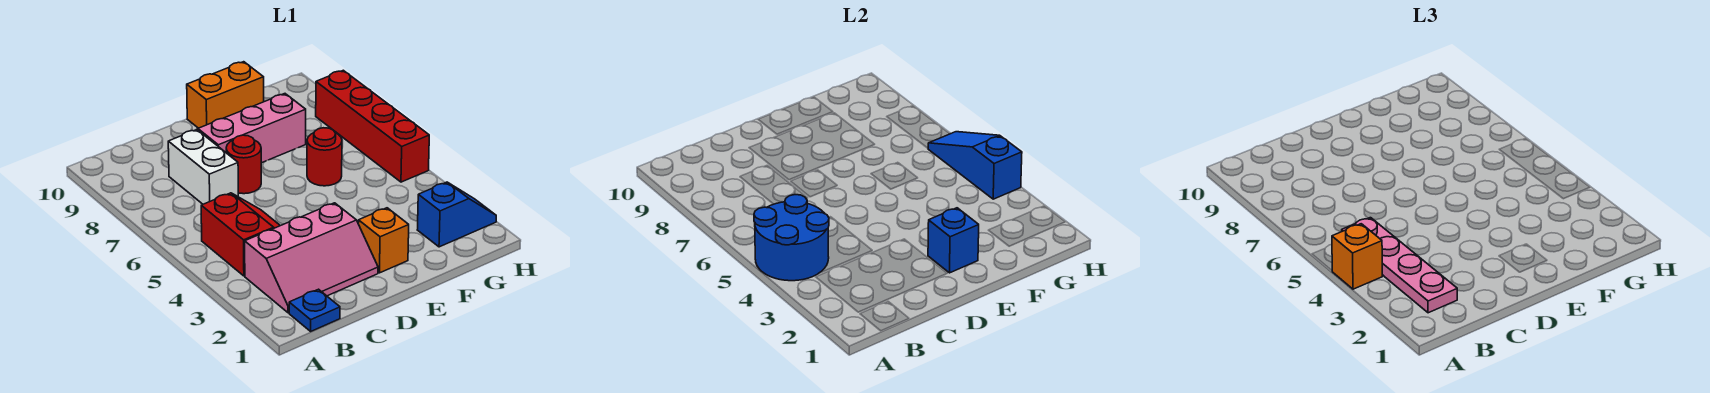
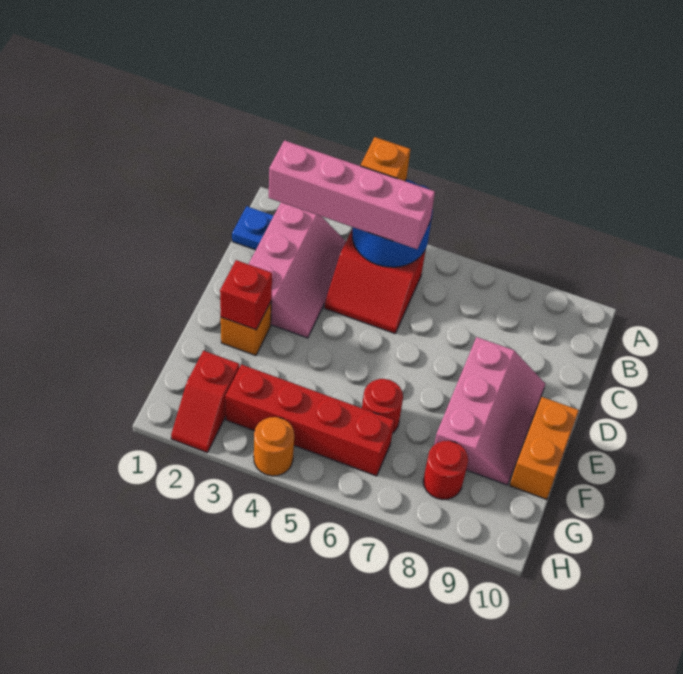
pink 2x3 slope [245,203,378,313] -> pink 2x3 slope turned to [249,202,346,338]
pink 1x4 plate [1342,218,1457,313] -> pink 1x4 brick [269,140,435,249]
white 1x2 brick [168,130,238,204] -> none
red 1x1 round brick [226,135,261,194] -> red 1x1 round brick moved to [423,441,468,500]
blue 1x1 brick [928,208,979,273] -> red 1x1 brick [220,260,272,330]
blue 1x2 slope [417,182,496,247] -> red 1x2 slope [171,351,239,452]
none -> orange 1x1 round brick [254,417,294,476]
blue 1x3 slope [928,132,1022,199] -> none
red 1x4 brick [316,70,429,182] -> red 1x4 brick moved to [226,364,394,476]

